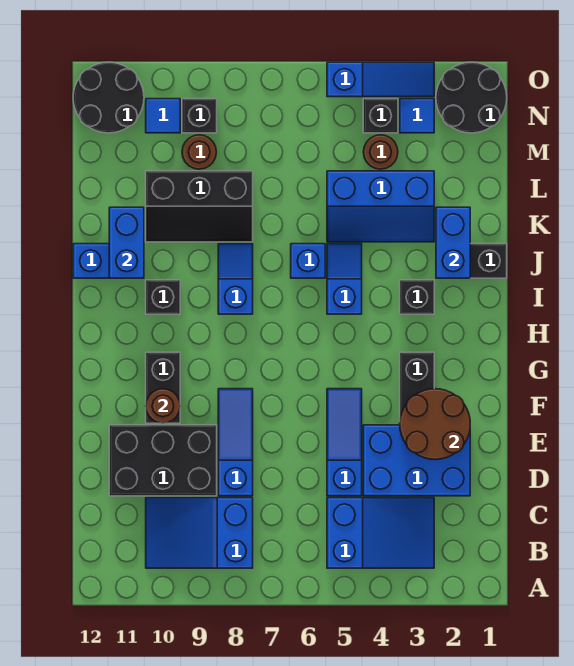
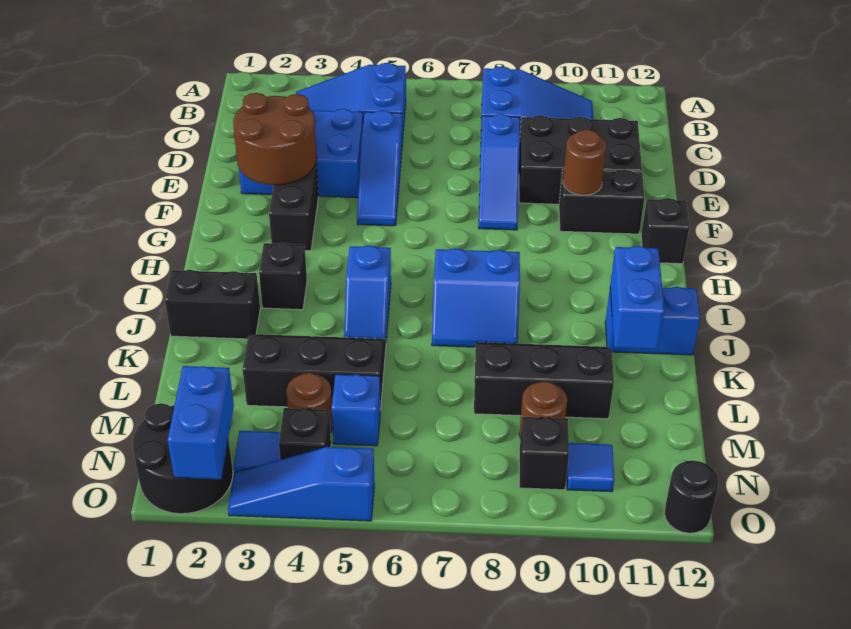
black 1x2 brick [146,352,180,423] -> black 1x2 brick turned to [559,169,644,234]
blue 1x2 slope [218,244,253,314] -> blue 2x2 slope [432,249,520,347]
black 1x1 brick [146,280,180,314] -> black 1x1 brick moved to [641,198,689,264]
blue 1x2 brick [436,207,470,278] -> blue 1x2 brick moved to [168,366,234,479]
blue 1x1 brick [291,244,325,278] -> blue 1x1 brick moved to [332,374,380,446]
blue 2x3 slope [327,171,434,242] -> black 2x3 slope [243,334,386,410]
black 2x2 round brick [73,62,144,133] -> black 1x1 round brick [664,461,719,533]

